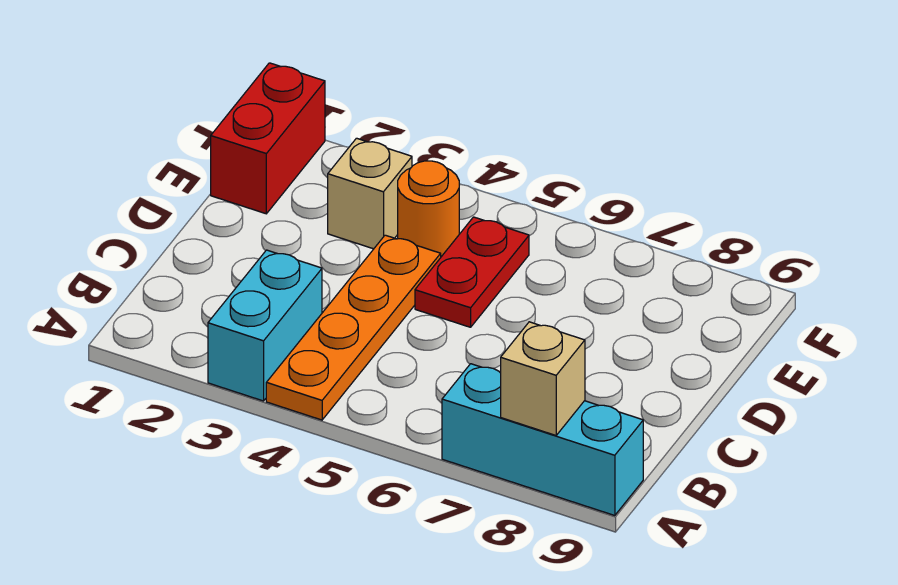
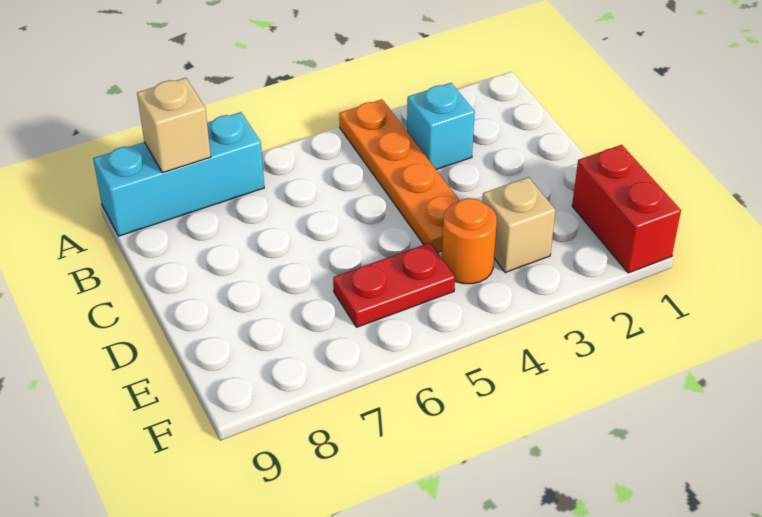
cyan 1x2 brick [208,250,322,401] -> cyan 1x1 brick [407,83,475,170]
red 1x2 plate [415,217,529,327] -> red 1x2 plate turned to [333,243,455,327]

